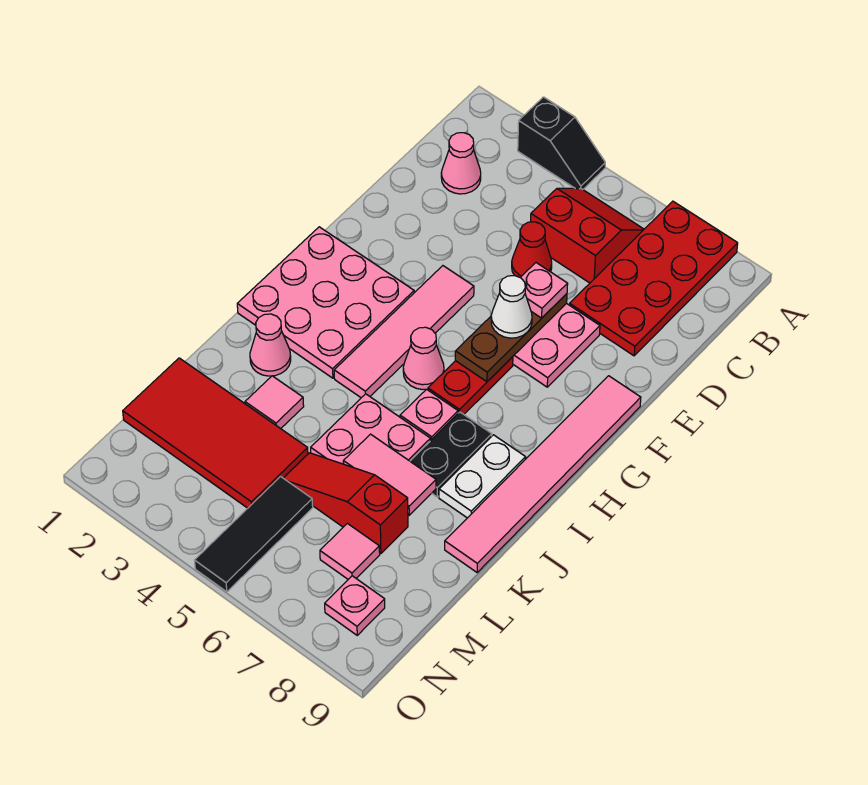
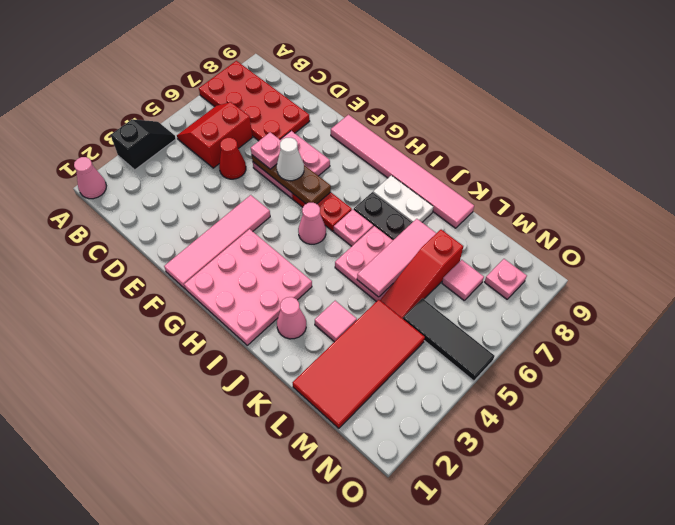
pink 1x1 cone [441,133,481,194] -> pink 1x1 cone moved to [74,157,106,199]
pink 1x4 tile [334,266,474,398] -> pink 1x4 tile turned to [164,195,270,289]
pink 1x2 tile [343,434,436,515] -> pink 1x3 tile [357,219,436,297]

